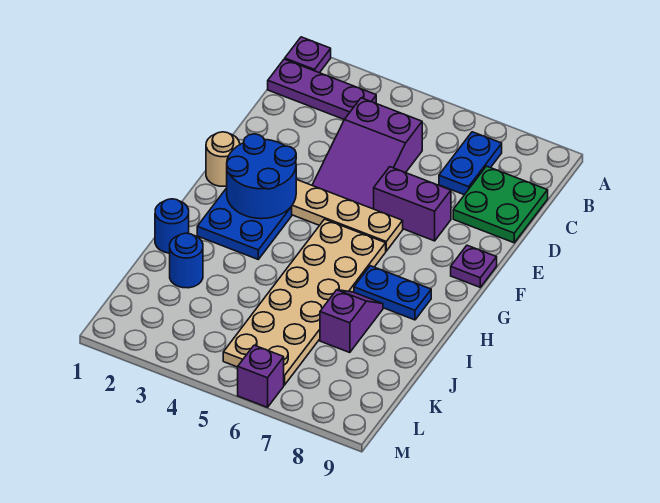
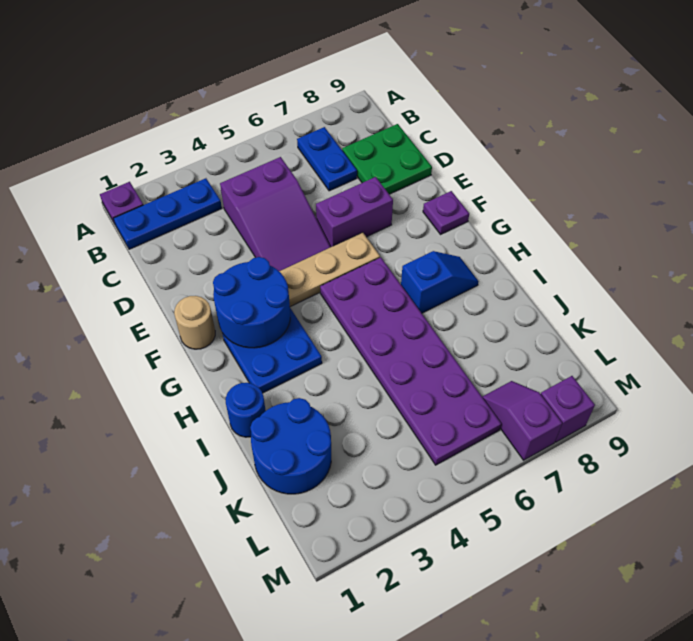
purple 1x3 plate [268,59,376,119] -> blue 1x3 plate [113,178,222,249]
tan 2x6 plate [223,219,386,385] -> purple 2x6 plate [320,257,501,465]
blue 1x2 plate [354,266,431,320] -> blue 1x2 slope [401,251,479,313]
purple 1x2 slope [320,290,383,353] -> purple 1x2 slope moved to [482,381,562,460]
blue 1x1 round brick [170,233,203,288] -> blue 2x2 round brick [250,398,331,494]
purple 1x1 brick [238,345,284,407] -> purple 1x1 brick moved to [541,376,595,442]

